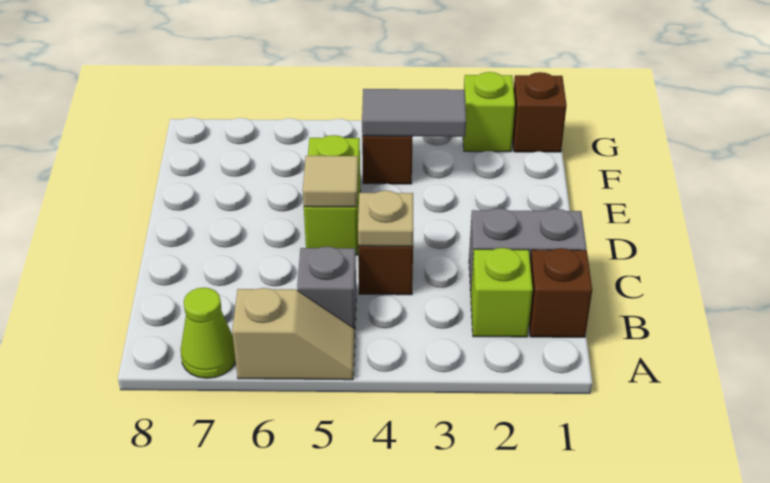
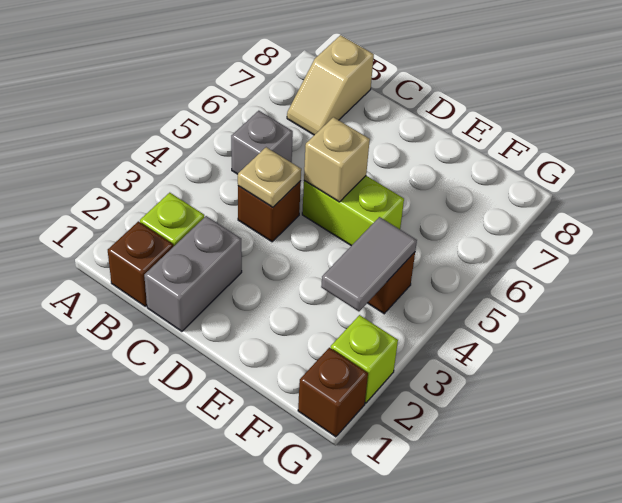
tan 1x2 slope [232,288,355,380] -> tan 1x2 slope moved to [287,35,374,135]
lime 1x1 cone [181,288,236,378] -> none
tan 1x1 tile [303,156,358,207] -> tan 1x1 brick [304,117,370,202]

